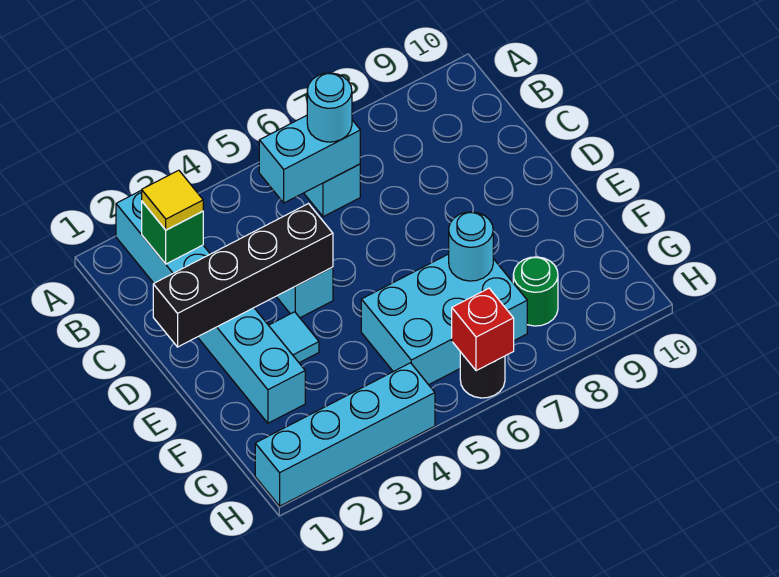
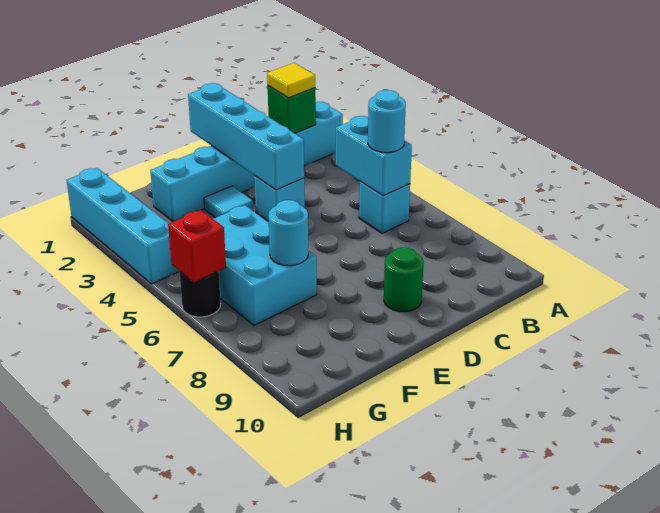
black 1x4 brick [153,204,333,347] -> cyan 1x4 brick [188,83,304,190]
green 1x1 round brick [513,257,558,326] -> green 1x1 round brick moved to [384,247,424,312]

